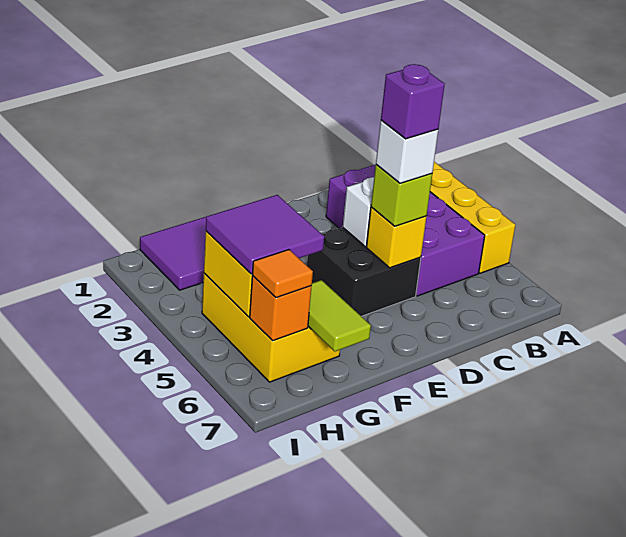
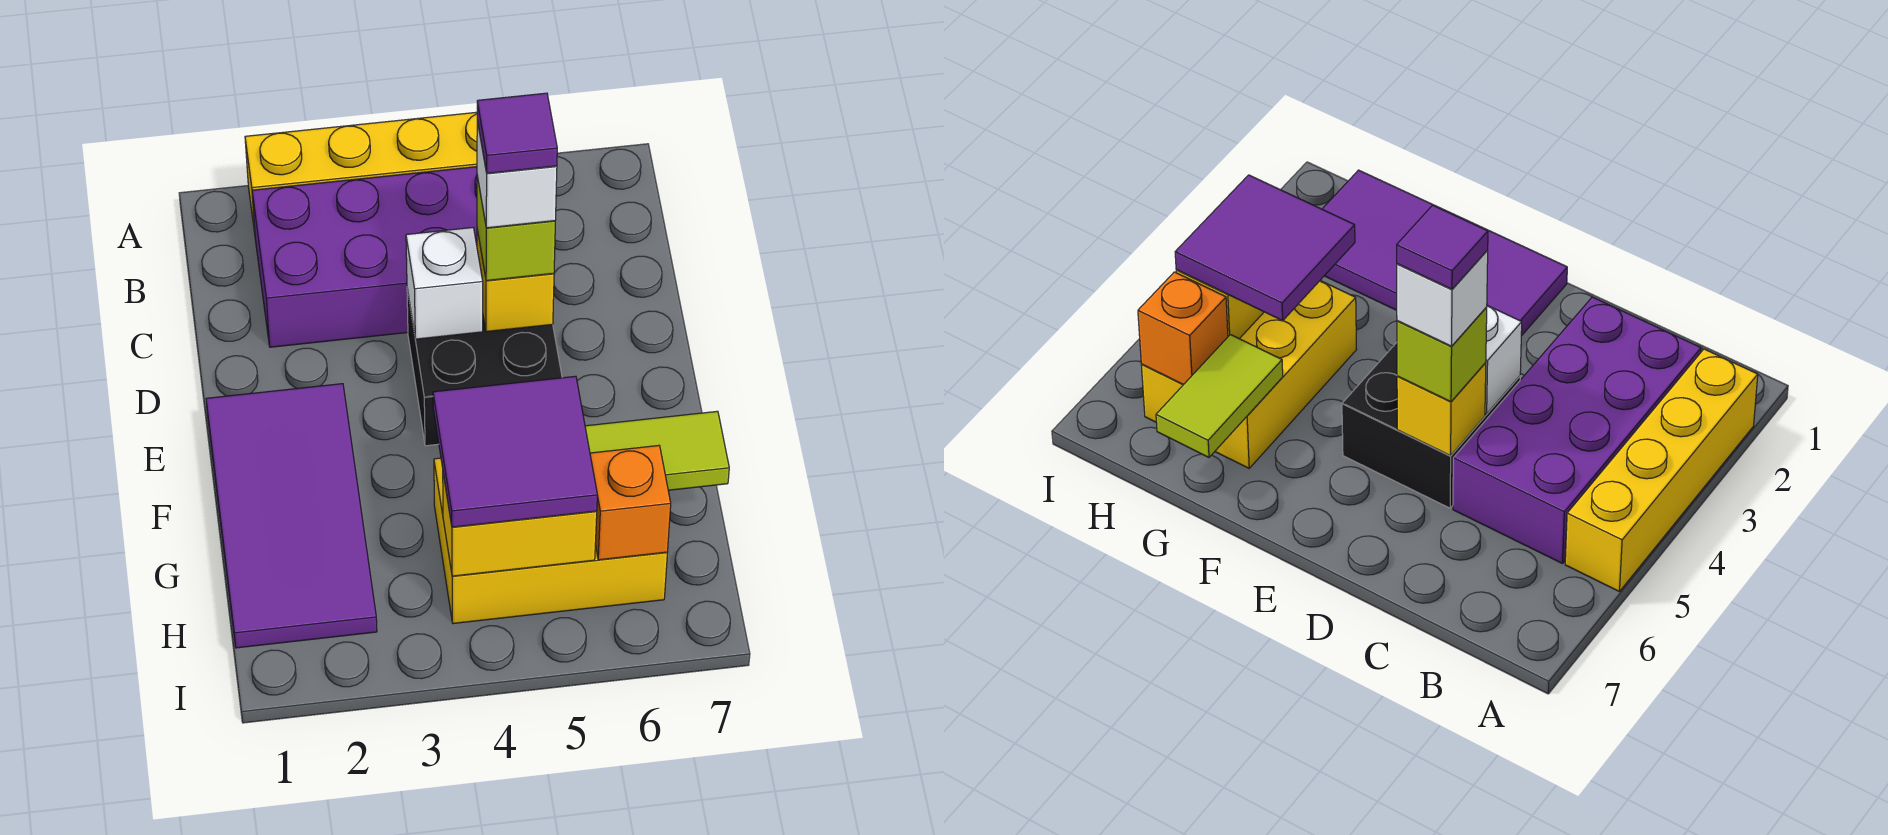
purple 1x1 brick [381,64,445,139] -> purple 1x1 tile [477,93,557,173]
orange 1x1 tile [252,250,313,298] -> none

